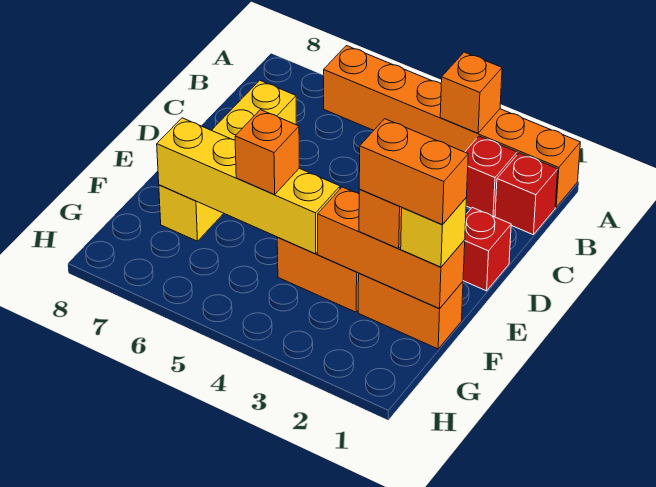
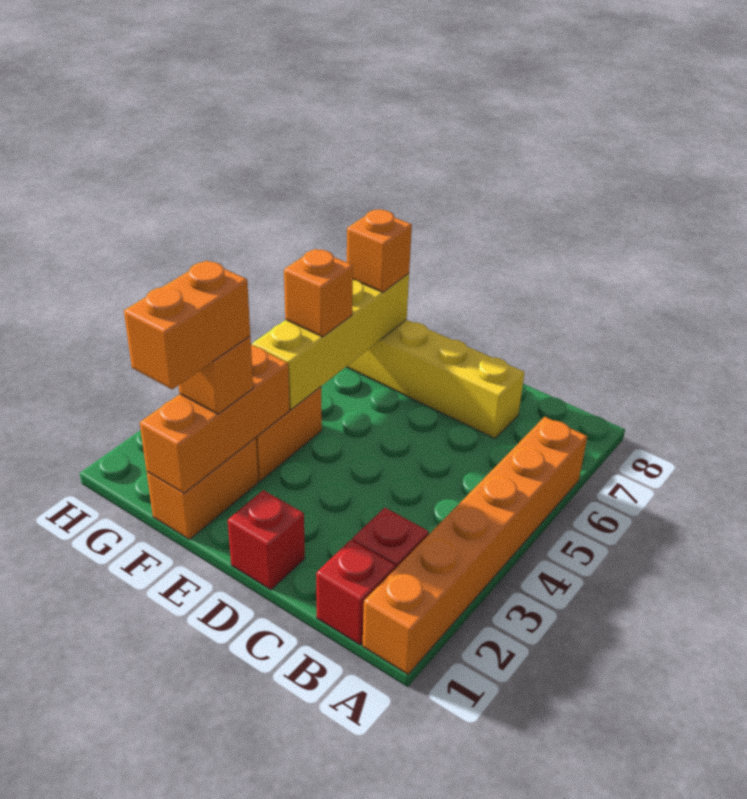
orange 1x1 brick [440,52,502,133] -> orange 1x1 brick moved to [347,210,412,292]
yellow 1x1 brick [401,198,466,267] -> none

